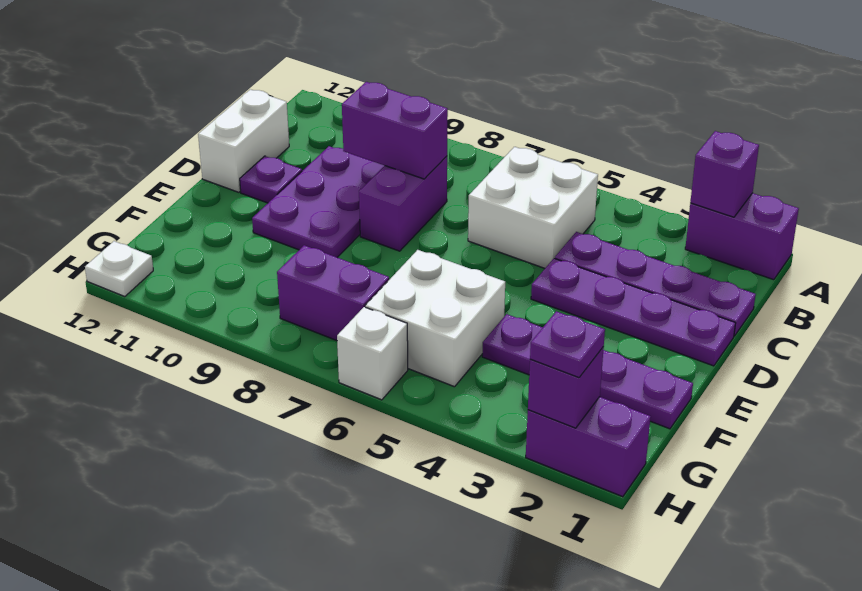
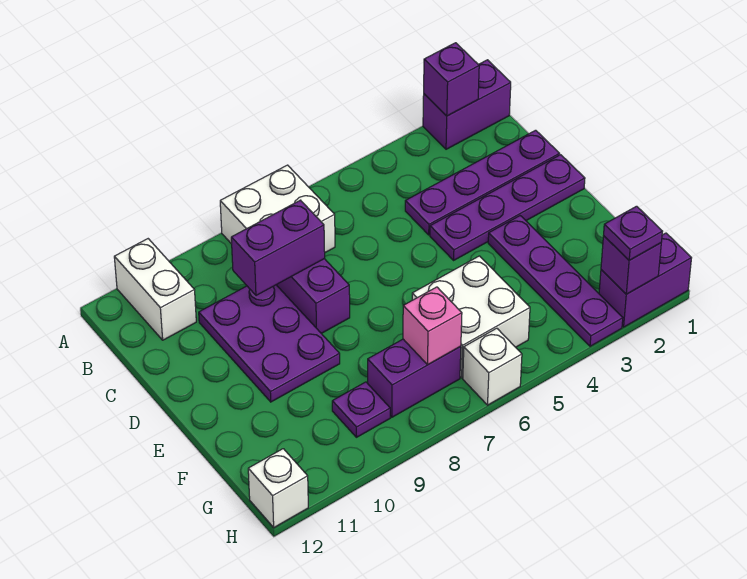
white 2x2 brick [468,147,598,268] -> white 2x2 brick moved to [220,165,335,253]
white 1x2 brick [198,89,289,192] -> white 1x2 brick moved to [114,239,196,340]
purple 1x1 plate [240,156,302,203] -> purple 1x1 plate moved to [332,382,390,437]
purple 1x4 plate [482,314,693,429] -> purple 1x4 plate turned to [488,216,623,346]
none -> pink 1x1 brick [403,287,462,365]
white 1x1 plate [85,241,153,297] -> white 1x1 brick [248,449,308,527]

